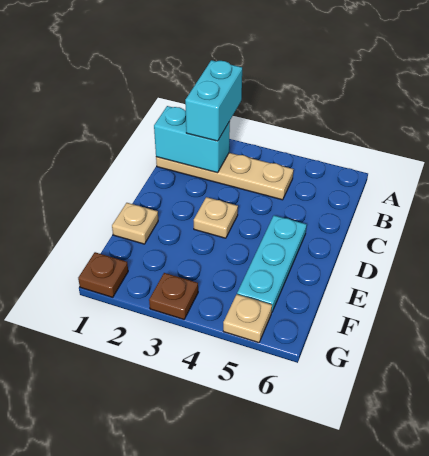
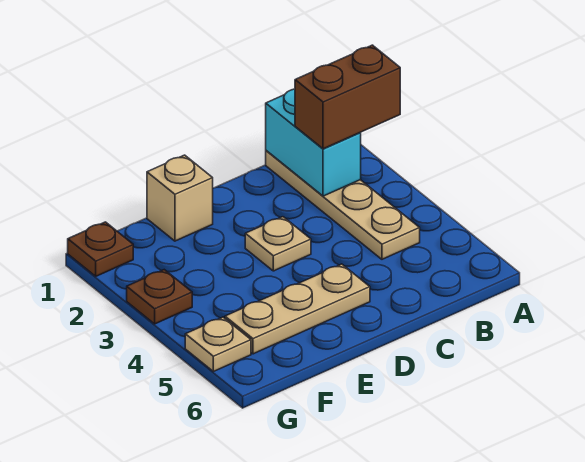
cyan 1x2 brick [185,60,242,141] -> brown 1x2 brick [295,45,400,149]
cyan 1x3 plate [237,215,307,312] -> tan 1x3 plate [225,264,370,354]
tan 1x1 plate [112,203,158,244] -> tan 1x1 brick [147,155,213,241]

